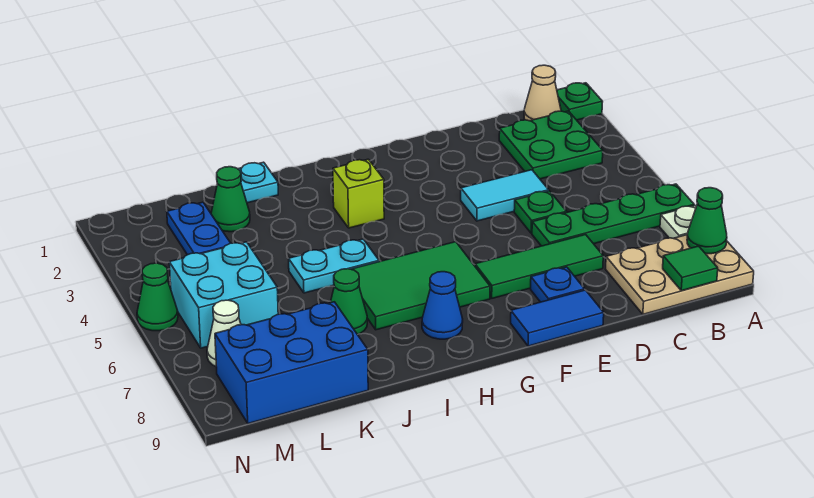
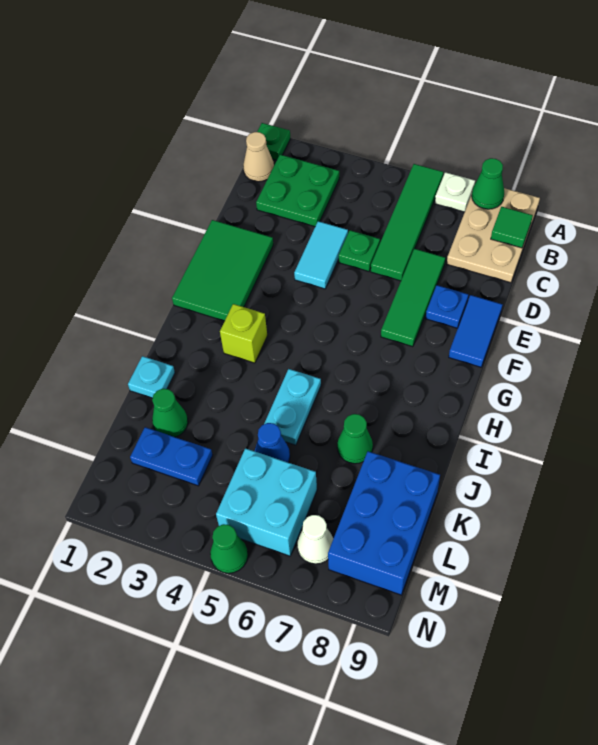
green 1x4 plate [532,184,694,246] -> green 1x4 tile [371,164,443,281]
green 2x3 tile [351,242,490,330] -> green 2x3 tile moved to [172,220,273,321]
blue 1x1 cone [422,272,463,339] -> blue 1x1 cone moved to [255,423,290,462]

